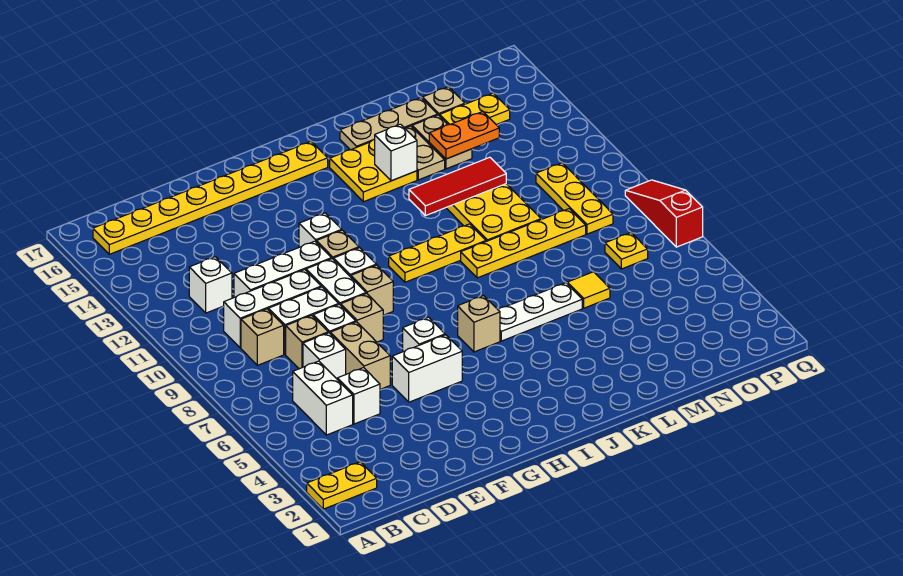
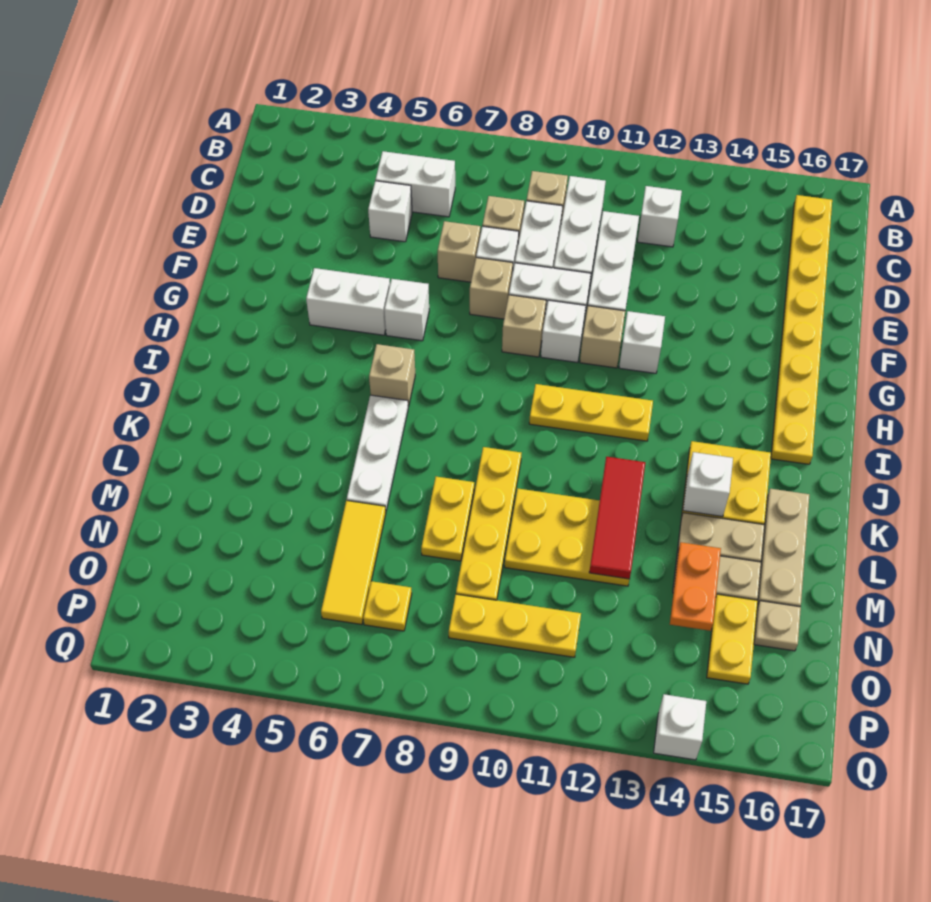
yellow 1x2 plate [307,462,377,509] -> yellow 1x2 plate moved to [421,477,474,561]
white 1x1 brick [303,333,346,379] -> white 1x1 brick moved to [654,694,706,760]
tan 1x2 brick [330,322,390,389] -> tan 1x1 brick [438,221,480,282]
white 1x2 brick [392,335,462,402] -> white 1x2 brick turned to [306,268,390,335]
yellow 1x3 plate [389,224,486,282] -> yellow 1x3 plate turned to [529,384,653,441]
yellow 1x1 tile [567,272,610,308] -> yellow 1x3 tile [321,500,386,625]
red 1x3 slope [625,180,703,247] -> none

